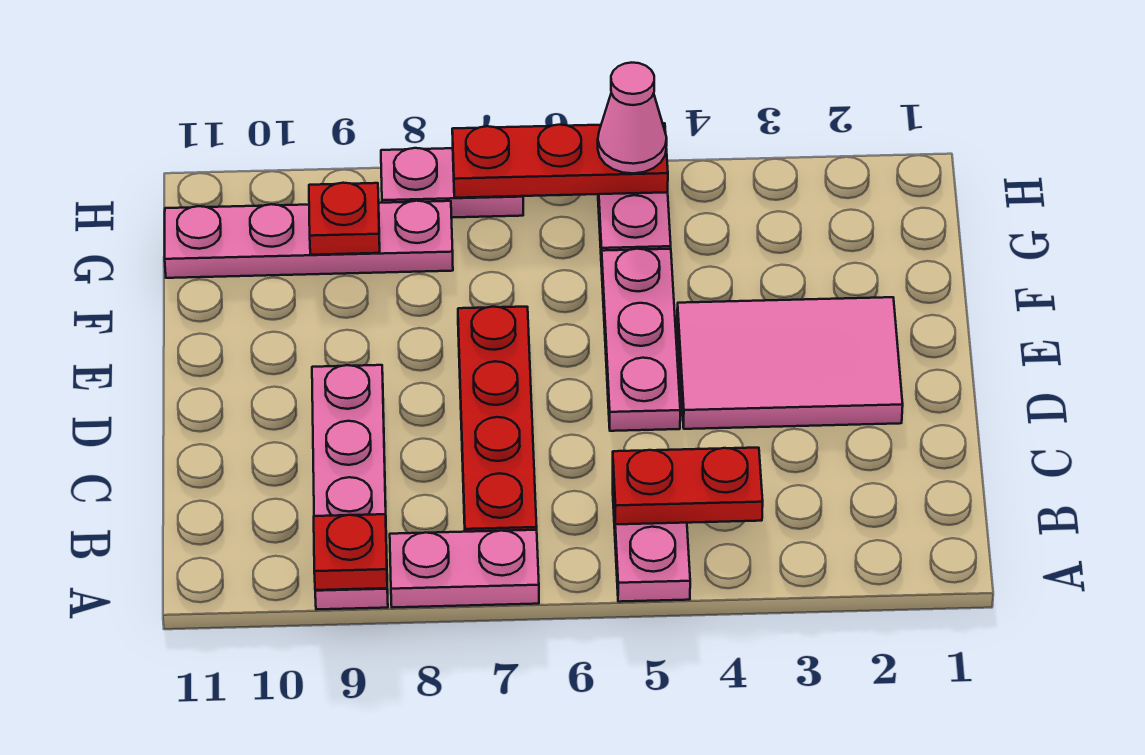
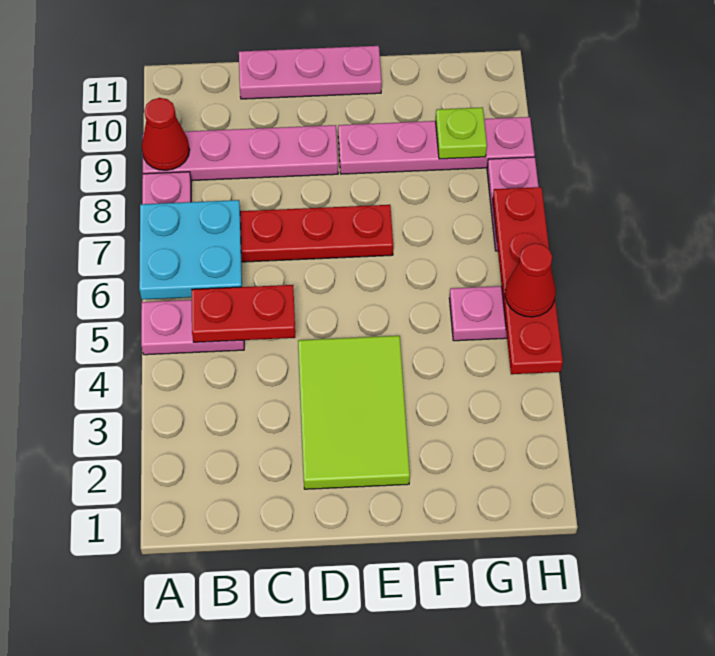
none -> cyan 2x2 plate [139,200,242,300]
red 1x1 plate [314,514,387,590] -> red 1x1 cone [142,98,189,170]
red 1x2 plate [613,448,763,524] -> red 1x2 plate turned to [192,285,295,342]
pink 2x3 tile [677,297,903,429] -> lime 2x3 tile [298,336,410,489]
pink 1x3 plate [602,249,680,431] -> pink 1x3 plate moved to [239,46,382,99]
pink 1x4 plate [165,201,453,278] -> pink 1x4 plate turned to [338,117,535,174]
red 1x1 plate [309,183,380,255] -> lime 1x1 plate [436,107,487,159]
red 1x3 plate [452,123,668,198] -> red 1x4 plate [493,187,563,374]
pink 1x1 cone [598,63,667,174] -> red 1x1 cone [505,243,556,317]

